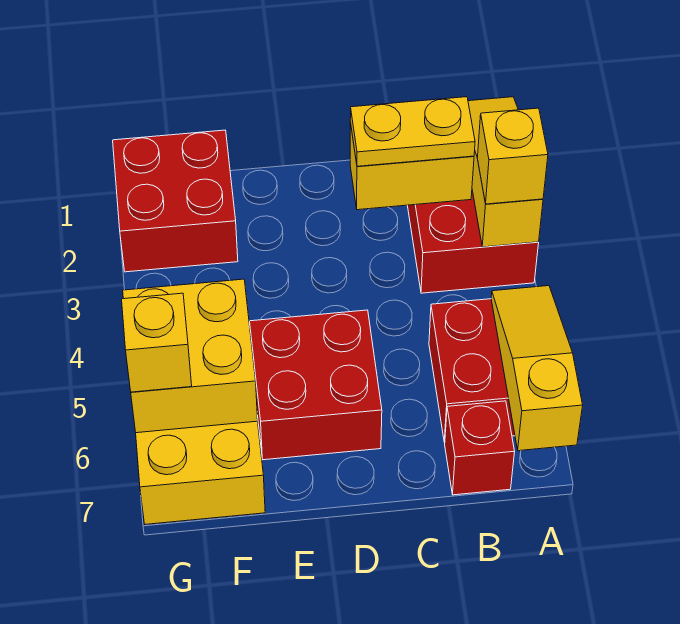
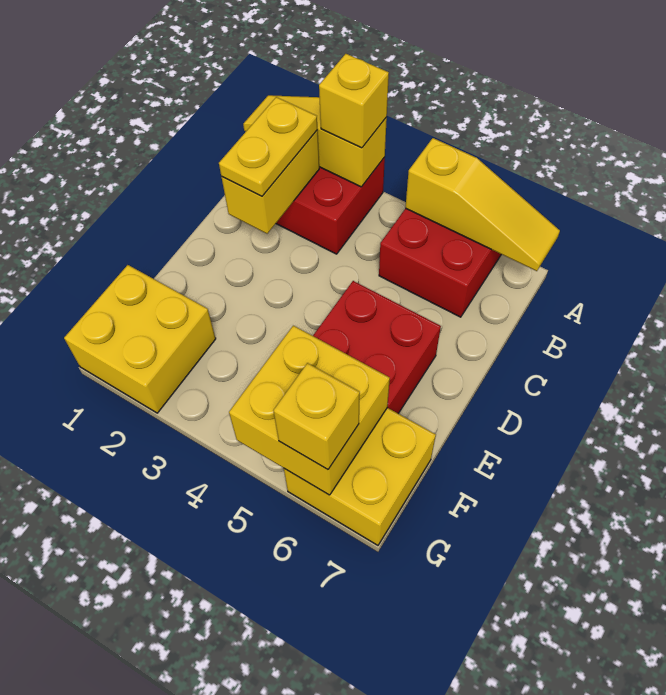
yellow 1x3 slope [491,286,583,451] -> yellow 1x3 slope turned to [405,138,560,271]
red 1x1 brick [445,401,515,495] -> none
red 2x2 brick [113,130,238,272] -> yellow 2x2 brick [64,265,216,413]

